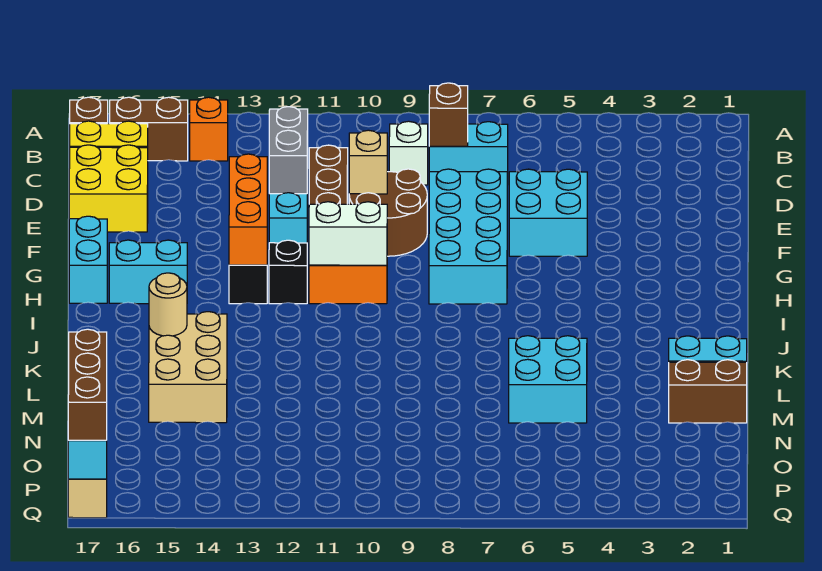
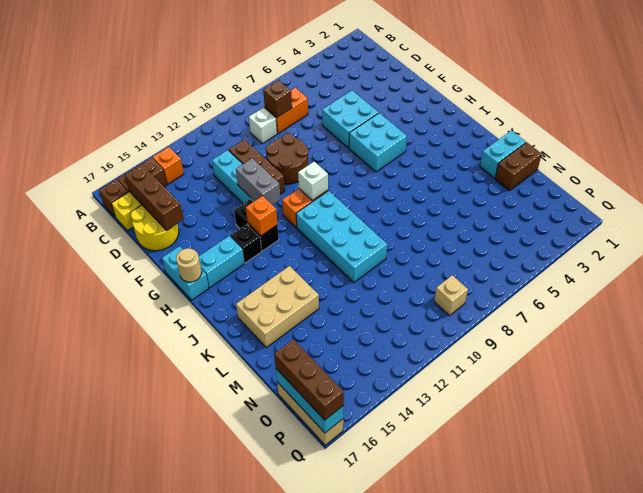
cyan 1x2 brick [429,122,508,185] -> orange 1x2 brick [265,88,308,134]
none -> brown 1x3 brick [125,165,184,231]
grey 1x2 brick [269,107,308,194] -> grey 1x2 brick moved to [236,158,281,205]
yellow 2x2 brick [69,145,148,232] -> yellow 2x2 round brick [131,205,179,251]
cyan 2x4 brick [429,169,507,304] -> cyan 2x4 brick moved to [296,191,387,282]
tan 1x1 brick [349,130,387,194] -> tan 1x1 brick moved to [434,275,468,316]
orange 1x3 brick [229,154,267,265] -> orange 1x1 brick [246,196,277,236]
white 1x2 brick [309,202,387,265] -> white 1x1 brick [298,162,328,201]
black 1x1 brick [269,240,307,304] -> black 1x1 brick moved to [230,224,262,263]
tan 2x3 brick [149,312,227,423] -> tan 2x3 brick turned to [236,266,319,347]
tan 1x1 round brick [149,273,187,336] -> tan 1x1 round brick moved to [176,248,202,282]
cyan 2x2 brick [509,336,587,423] -> cyan 2x2 brick moved to [349,113,407,172]

